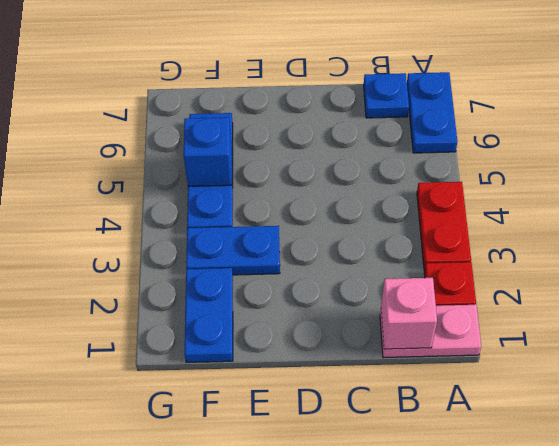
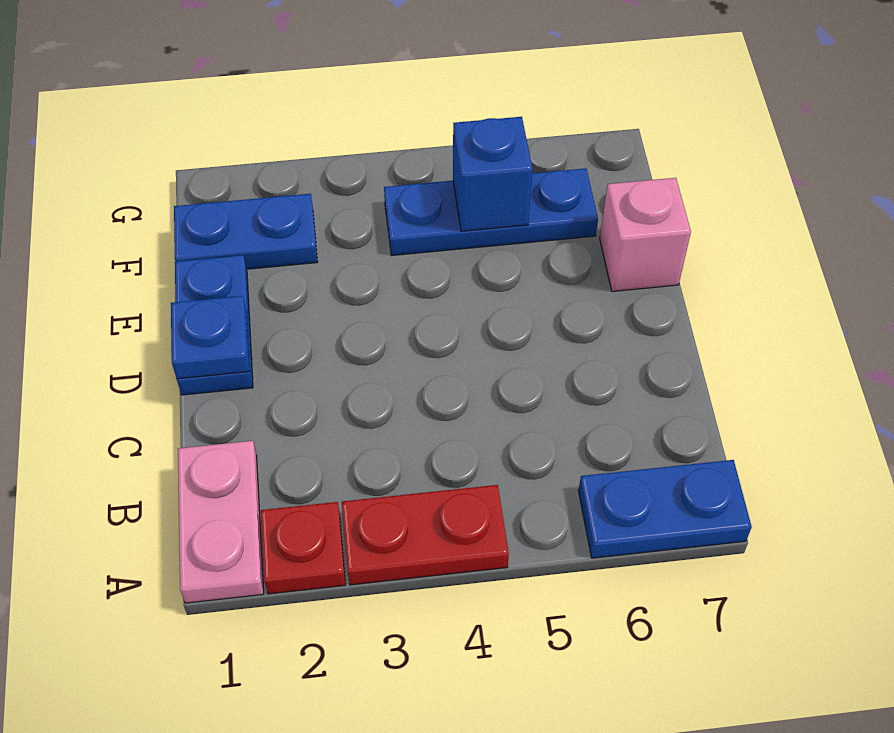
pink 1x1 brick [381,278,437,349] -> pink 1x1 brick moved to [600,178,691,292]
blue 1x1 plate [364,73,409,118] -> blue 1x1 plate moved to [171,296,250,379]
blue 1x2 plate [186,226,280,275] -> blue 1x2 plate moved to [175,255,253,395]

